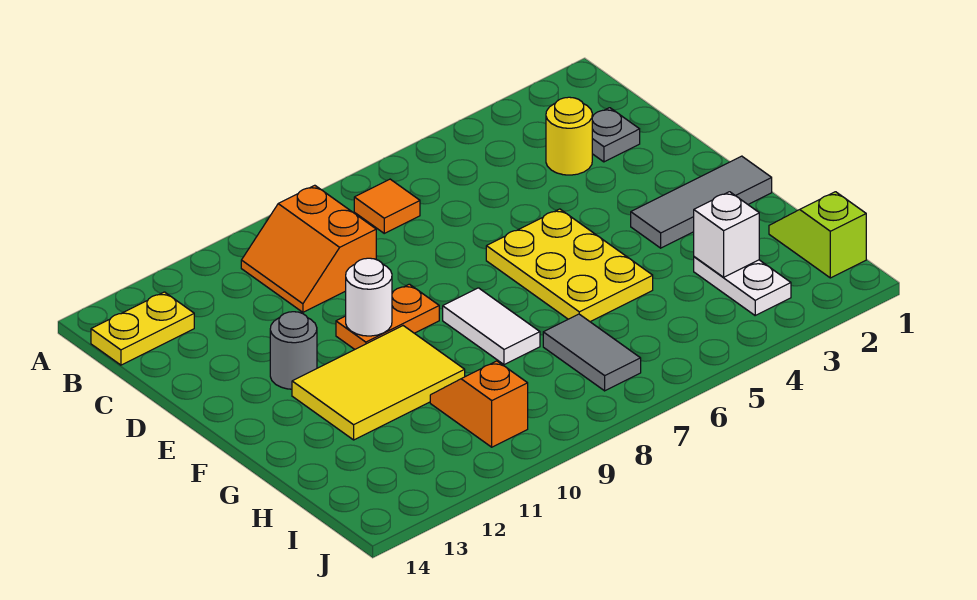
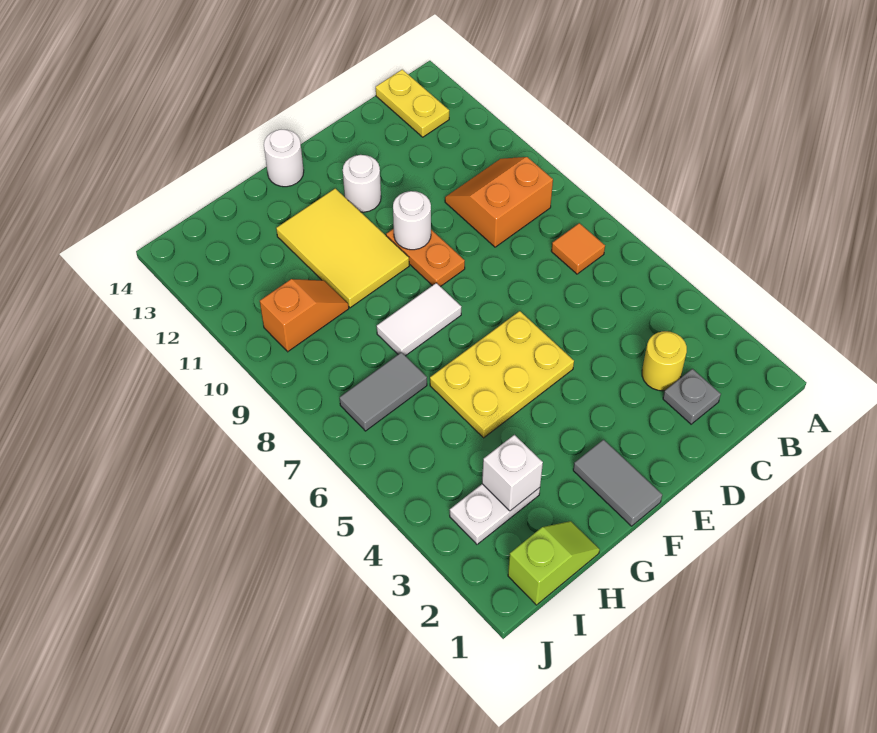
grey 1x1 round brick [270,312,317,389] -> white 1x1 round brick [343,155,381,212]
grey 1x3 tile [631,156,772,248] -> grey 1x2 tile [573,440,662,526]
none -> white 1x1 round brick [264,129,304,187]

